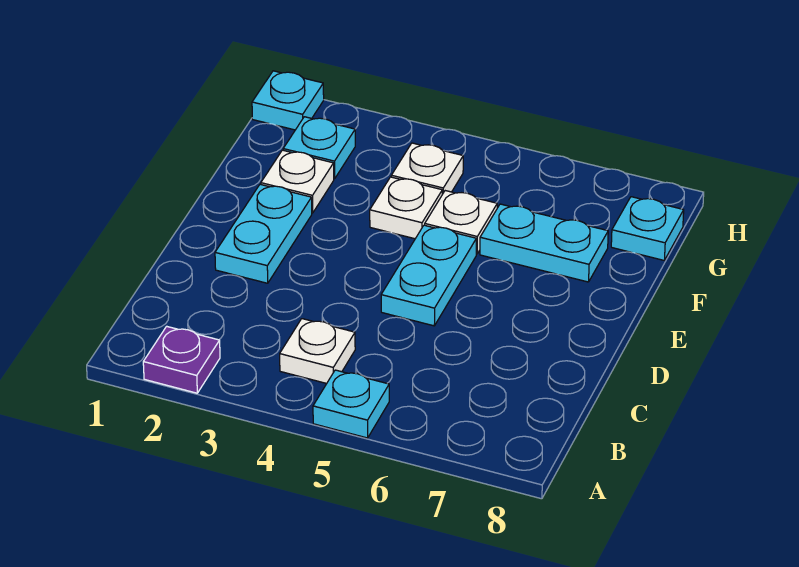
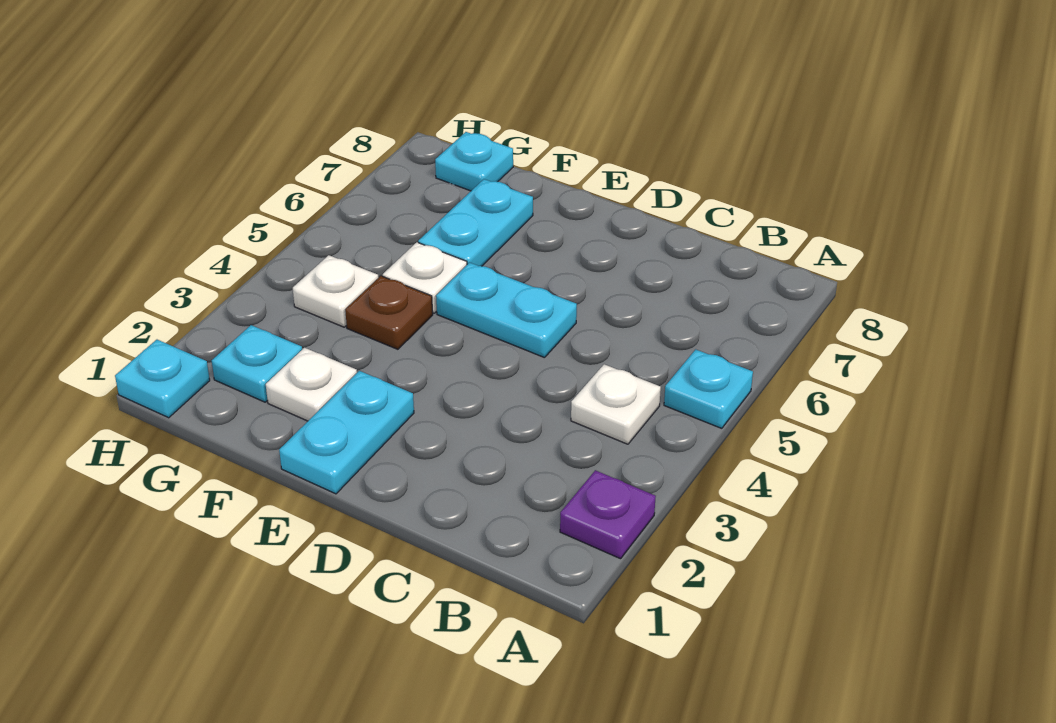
cyan 1x2 plate [215,184,312,283] -> cyan 1x2 plate turned to [279,371,414,494]
white 1x1 plate [370,177,442,239] -> brown 1x1 plate [345,276,433,349]

